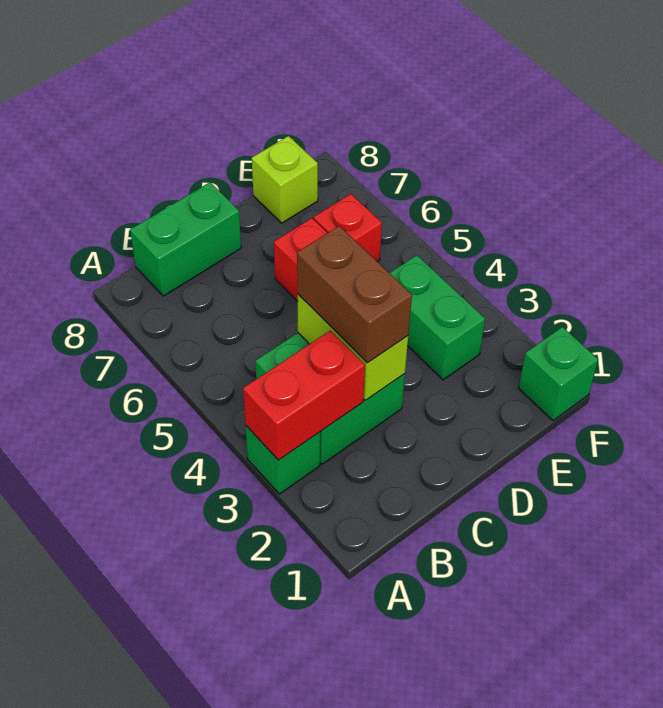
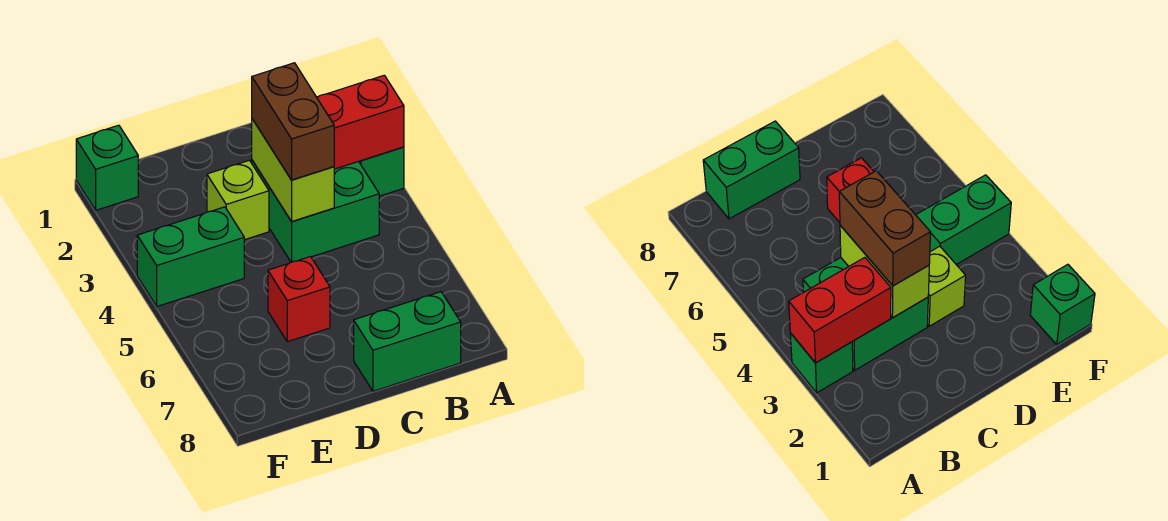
green 1x2 brick [390,255,485,380] -> green 1x2 brick turned to [137,207,244,306]
red 1x1 brick [314,194,382,261] -> none
lime 1x1 brick [252,136,318,223] -> lime 1x1 brick moved to [207,160,269,240]

